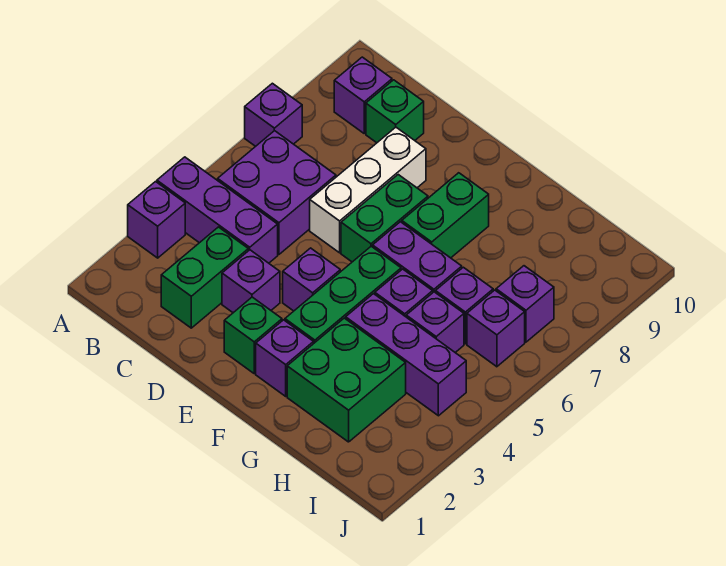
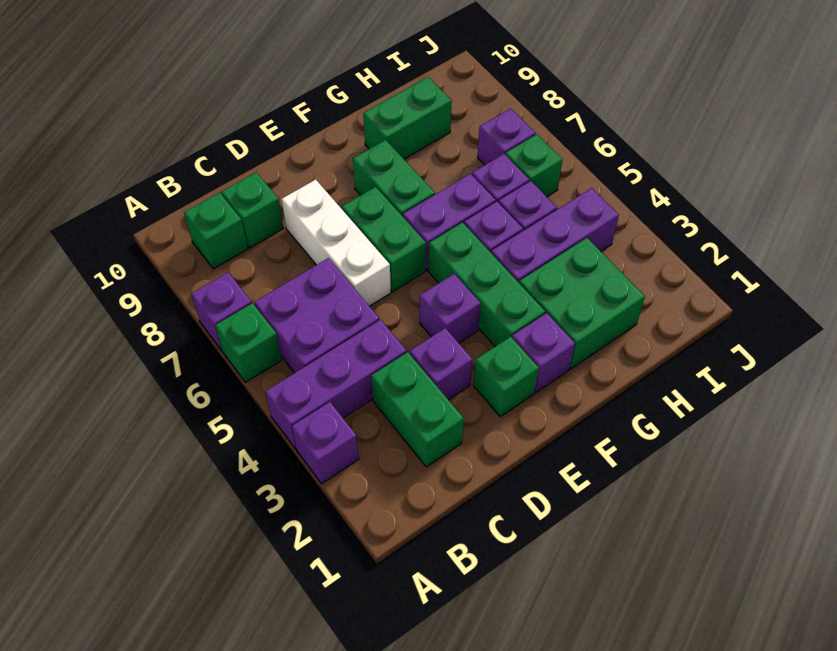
none -> green 1x1 brick [215,303,282,382]
purple 1x1 brick [334,57,392,133] -> green 1x1 brick [184,193,248,269]
none -> green 1x2 brick [363,77,451,159]
purple 1x1 brick [467,290,525,367] -> green 1x1 brick [505,134,562,197]

